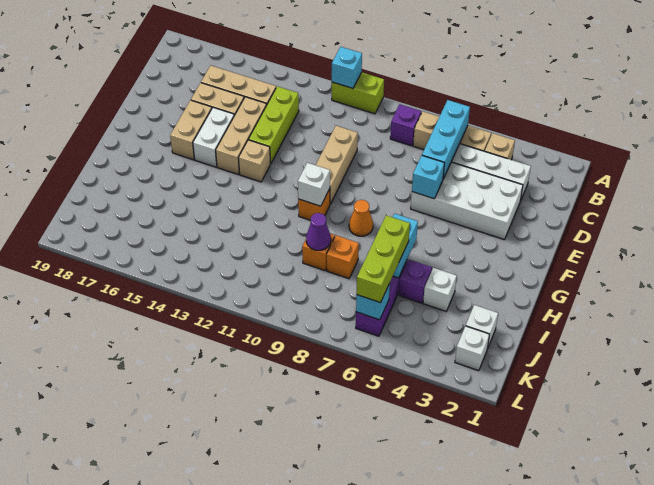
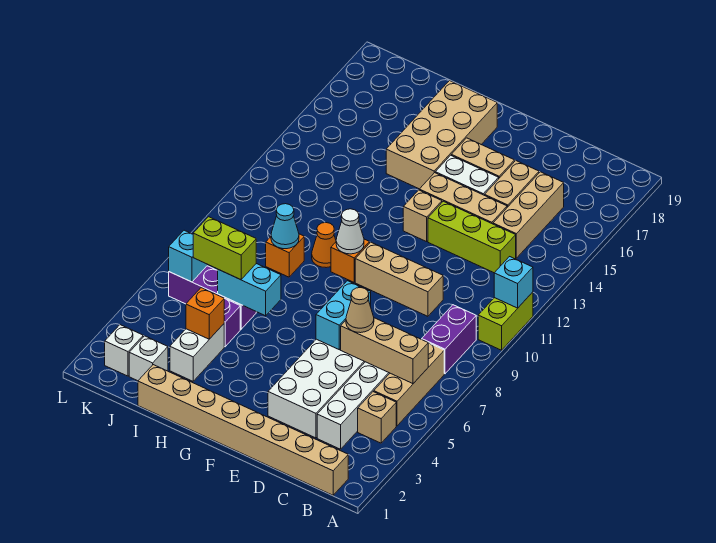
none -> tan 1x8 brick [138,365,348,495]
cyan 1x3 brick [422,100,470,179] -> tan 1x3 brick [341,318,428,384]
purple 1x1 brick [390,104,421,146] -> purple 1x2 brick [422,305,476,374]
none -> tan 1x1 cone [346,288,374,333]
cyan 1x1 brick [412,156,444,199] -> cyan 1x2 brick [316,281,371,350]
orange 1x1 cone [349,200,373,236] -> orange 1x1 cone moved to [312,223,336,268]
white 1x1 brick [298,163,330,206] -> white 1x1 cone [336,209,364,254]
none -> tan 2x4 brick [386,81,497,189]
white 1x1 brick [423,268,457,311] -> white 1x2 brick [170,324,224,381]
lime 1x3 brick [357,215,410,303] -> lime 1x2 brick [193,217,256,280]
orange 1x1 brick [327,235,359,279] -> orange 1x1 brick moved to [186,288,224,339]
purple 1x1 cone [306,213,331,250] -> cyan 1x1 cone [271,204,299,249]

